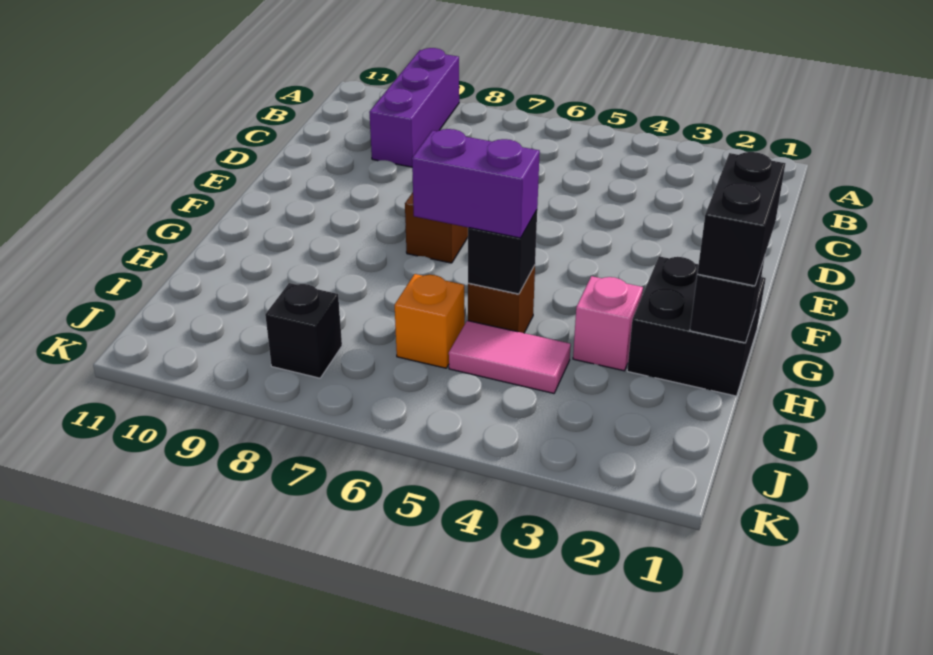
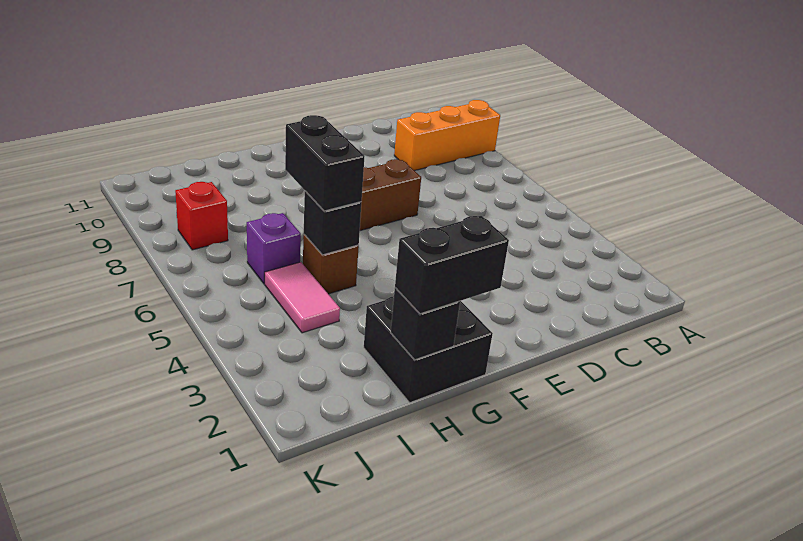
purple 1x3 brick [369,48,459,167] -> orange 1x3 brick [394,100,500,171]
pink 1x1 brick [573,276,643,371] -> none
purple 1x2 brick [412,129,540,238] -> black 1x2 brick [285,115,365,211]
orange 1x1 brick [395,274,465,368] -> purple 1x1 brick [247,213,301,284]
black 1x1 brick [265,283,342,378] -> red 1x1 brick [175,182,228,250]

